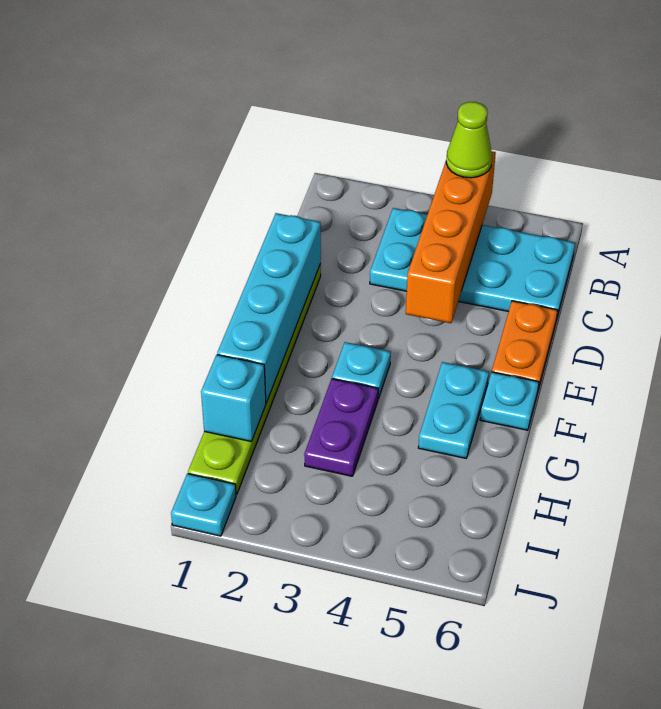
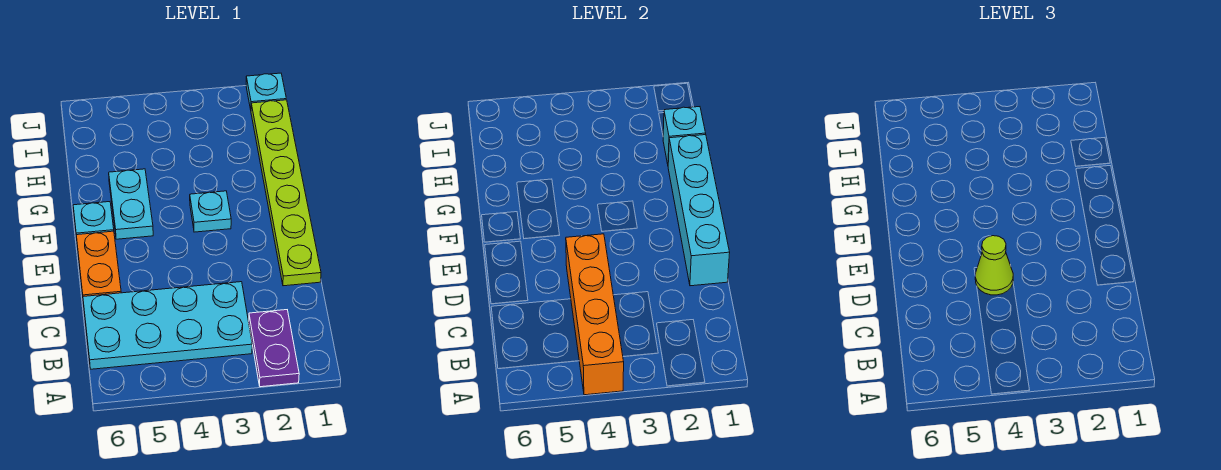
lime 1x1 cone [446,102,492,178] -> lime 1x1 cone moved to [975,236,1013,295]
purple 1x2 plate [304,379,378,476] -> purple 1x2 plate moved to [249,310,299,387]

